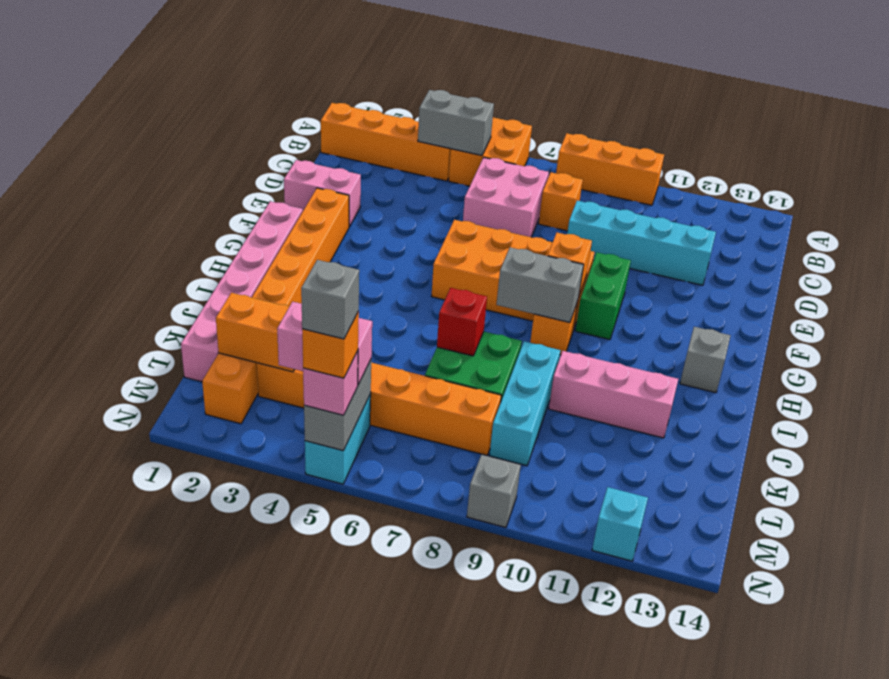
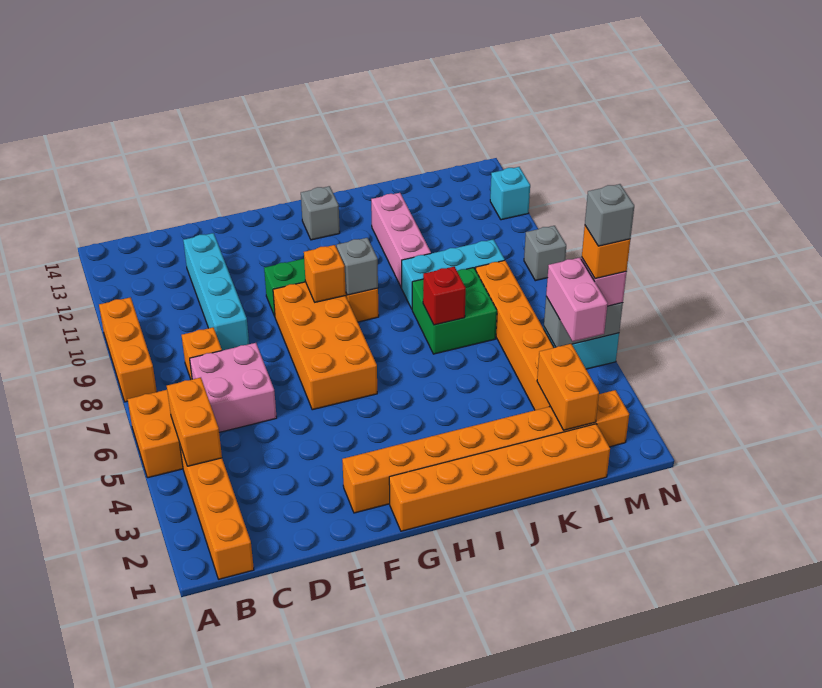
grey 1x2 brick [418,90,494,155] -> orange 1x2 brick [167,378,222,466]
pink 1x2 brick [284,160,361,227] -> none
pink 1x6 brick [181,201,303,382] -> orange 1x6 brick [389,424,610,531]
grey 1x2 brick [496,247,583,322] -> grey 1x1 brick [337,238,378,295]

